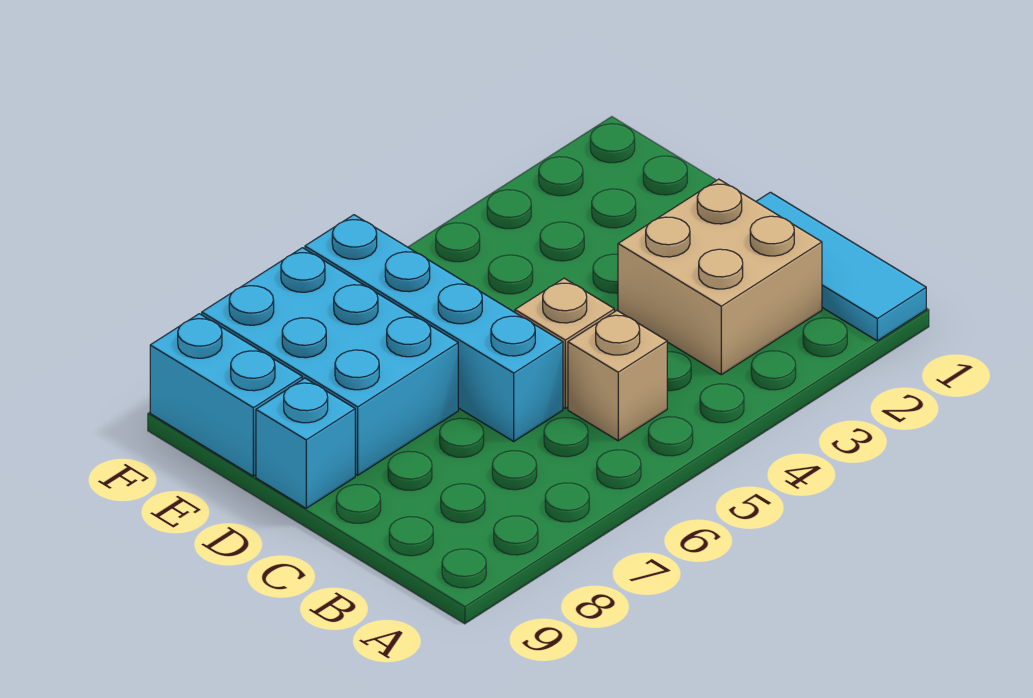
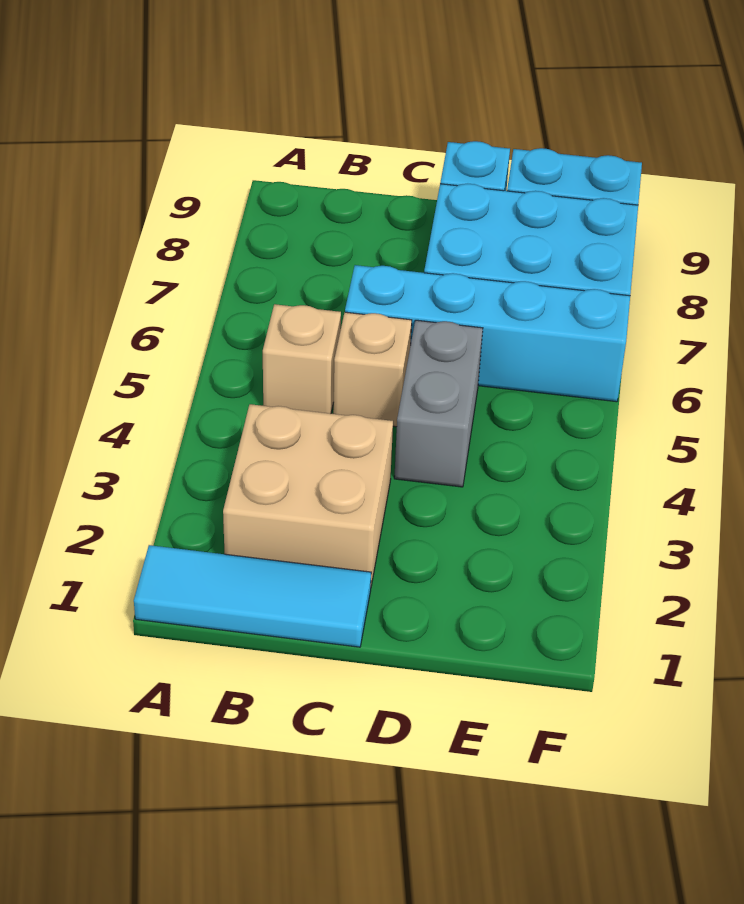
none -> grey 1x2 brick [394,320,483,487]

